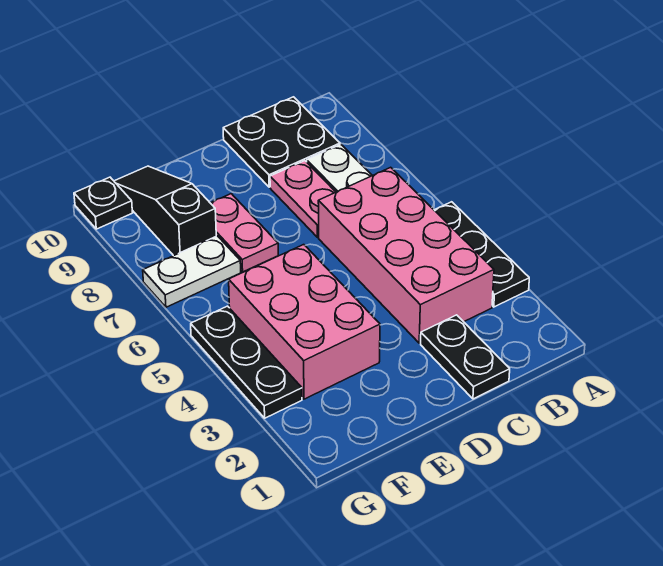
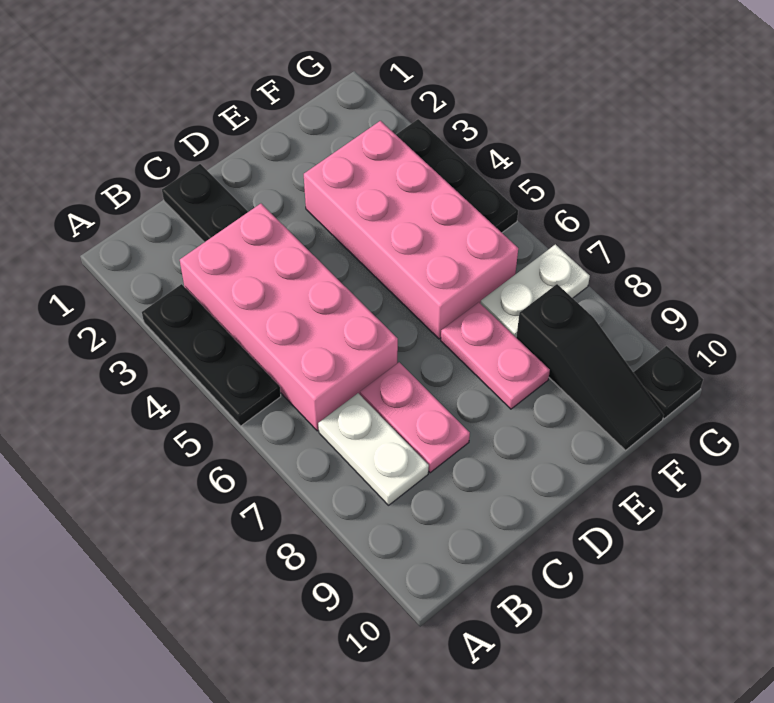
black 2x2 plate [223,97,340,187] -> none
pink 2x3 brick [229,245,380,399] -> pink 2x4 brick [304,121,518,339]

